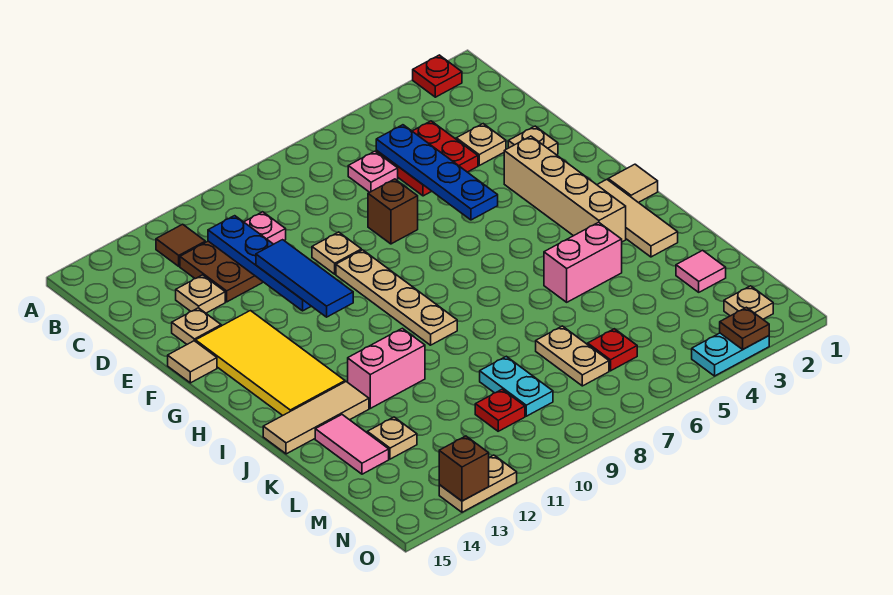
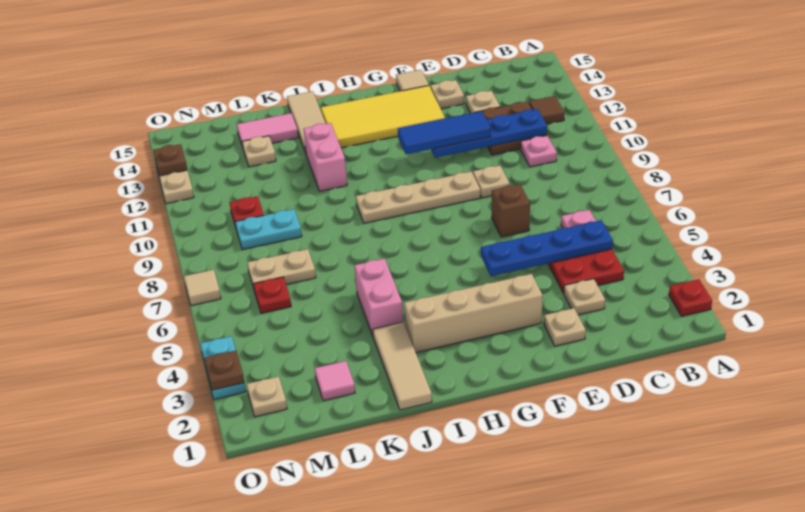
tan 1x1 tile [608,164,658,203] -> tan 1x1 tile moved to [184,270,221,305]
tan 1x3 tile [597,180,678,257] -> tan 1x3 tile turned to [373,322,432,410]
brown 1x1 brick [439,436,489,501] -> brown 1x1 plate [153,144,187,176]

